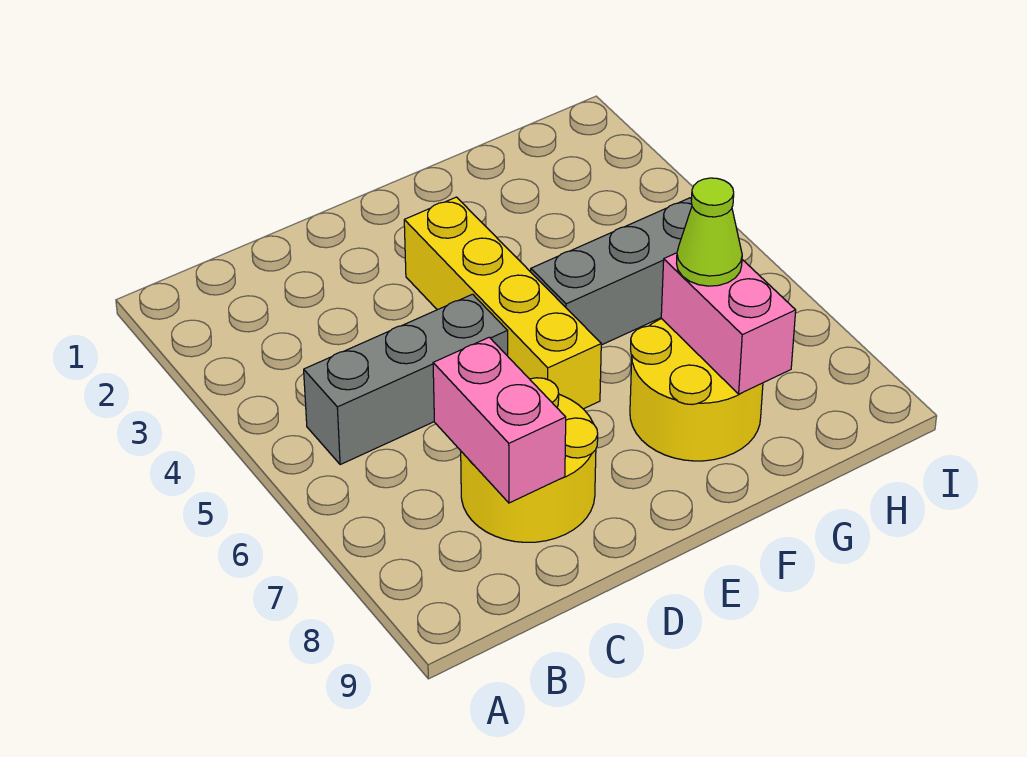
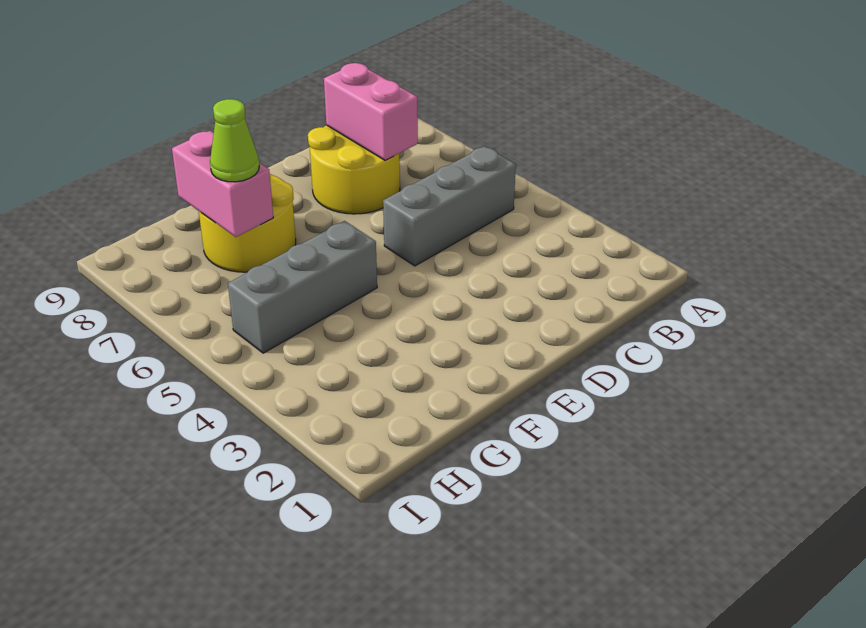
yellow 1x4 brick [404,197,601,409] -> none

